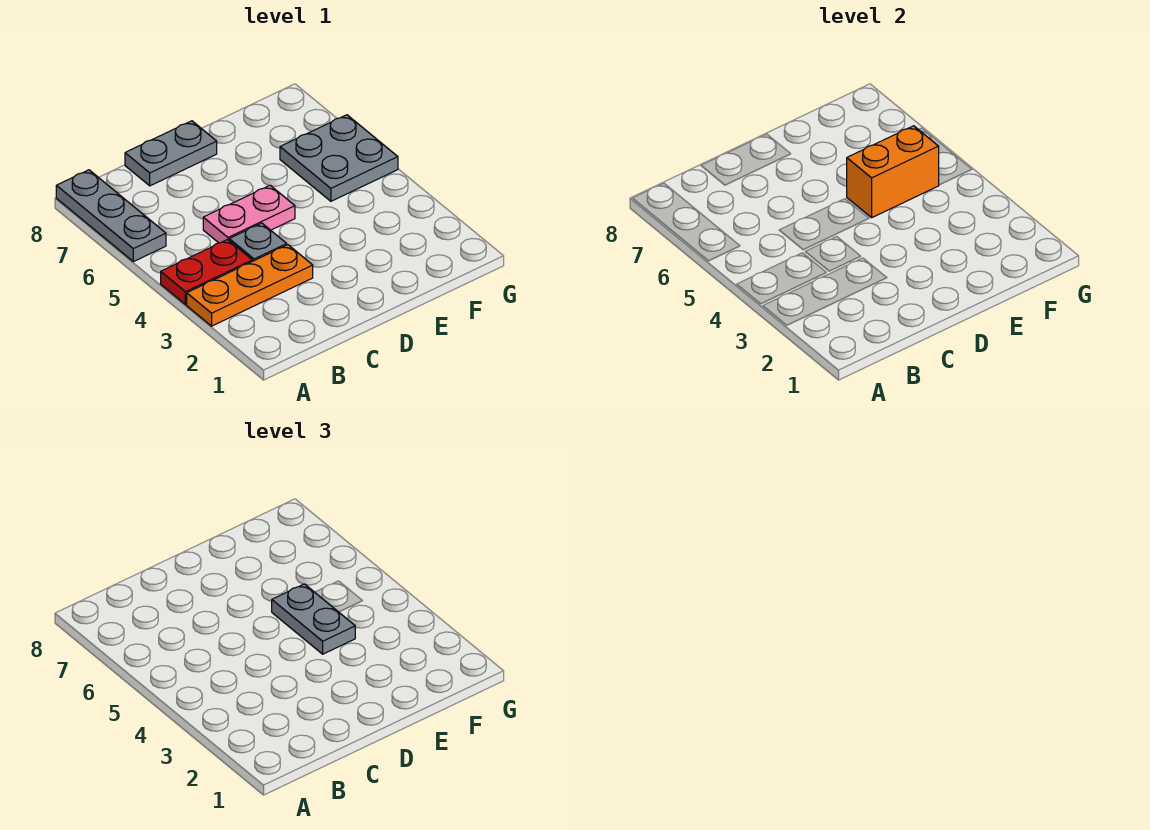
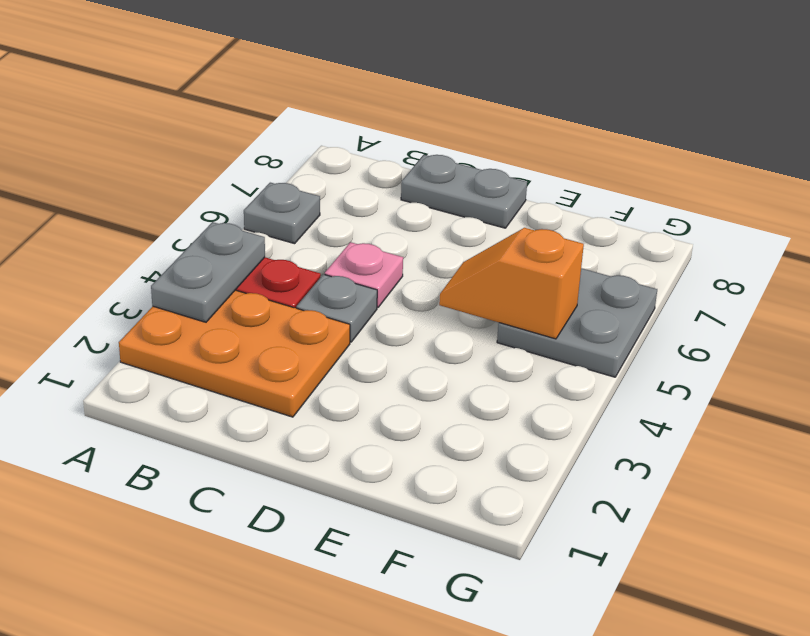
orange 1x3 plate [187,245,313,326] -> orange 2x3 plate [119,290,350,417]
grey 1x3 plate [56,170,166,262] -> grey 1x1 plate [244,183,320,244]
pink 1x2 plate [203,185,295,243] -> pink 1x1 plate [325,242,403,308]
grey 1x2 plate [272,584,355,654] -> grey 1x2 plate moved to [151,222,265,322]
orange 1x2 brick [847,126,939,218] -> orange 1x2 slope [439,228,584,339]

